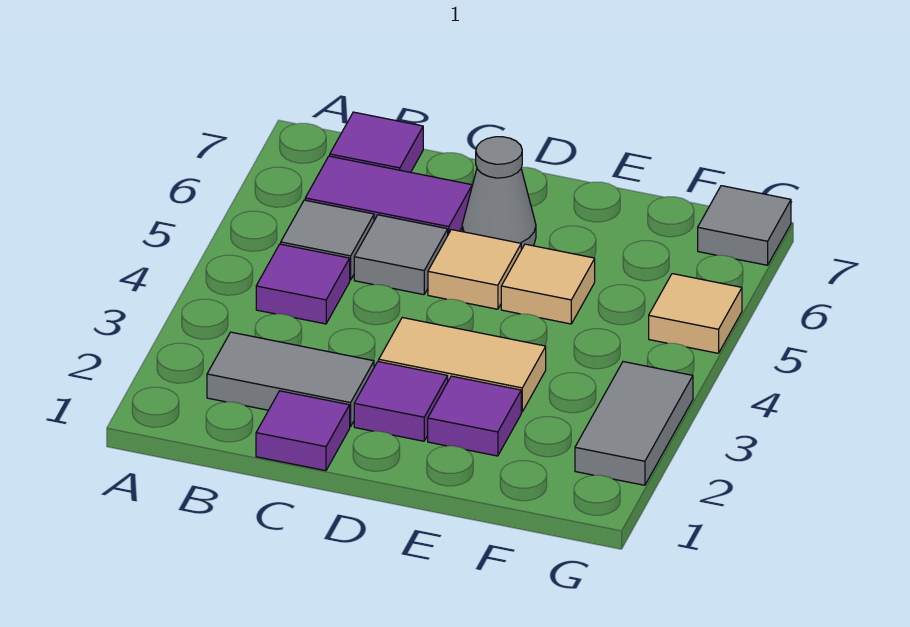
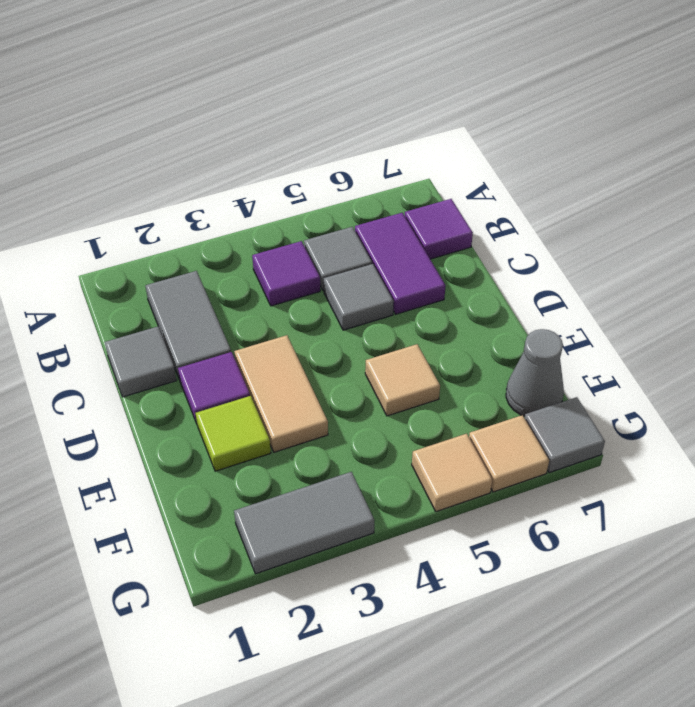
purple 1x1 tile [256,391,350,471] -> grey 1x1 tile [105,327,177,397]
tan 1x1 tile [428,230,521,309] -> tan 1x1 tile moved to [469,415,549,492]
grey 1x1 cone [462,137,536,250] -> grey 1x1 cone moved to [506,329,564,416]
purple 1x1 tile [428,376,521,456] -> lime 1x1 tile [196,396,271,471]

